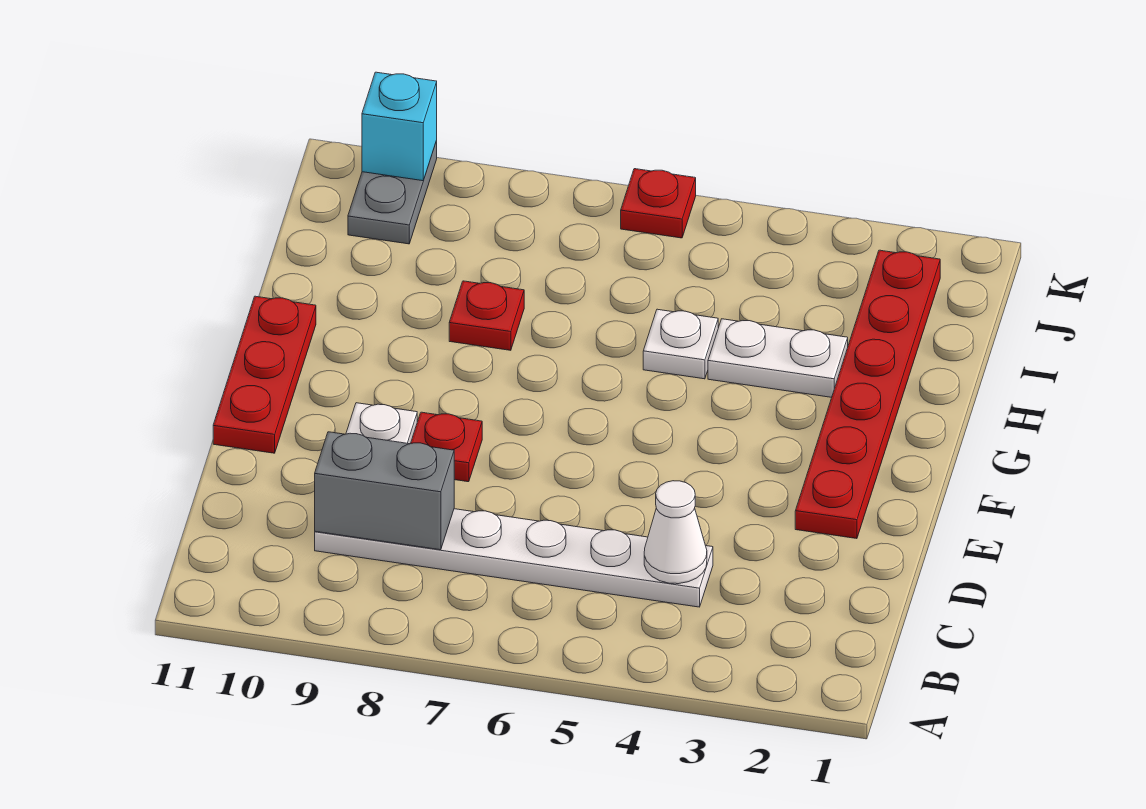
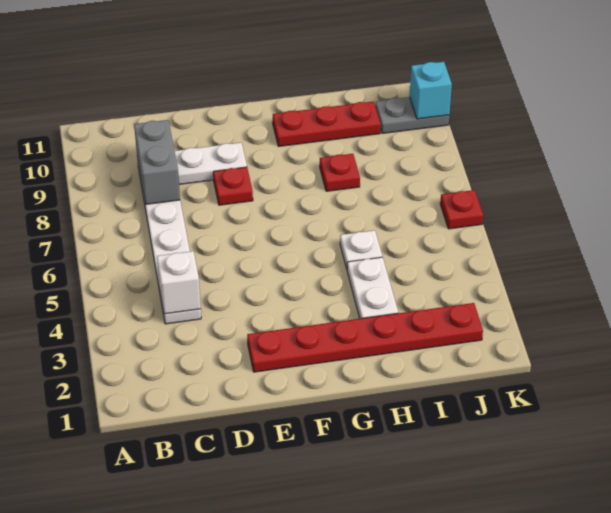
white 1x1 cone [644,481,707,584] -> white 1x1 brick [157,251,201,314]
red 1x3 plate [213,296,316,453] -> red 1x3 plate moved to [273,101,381,147]

